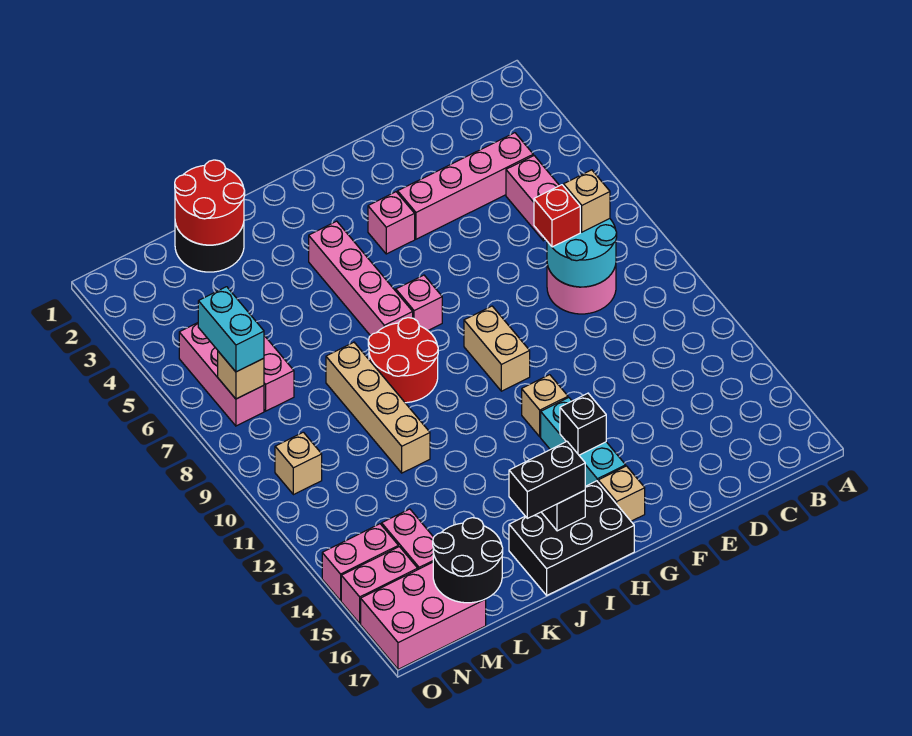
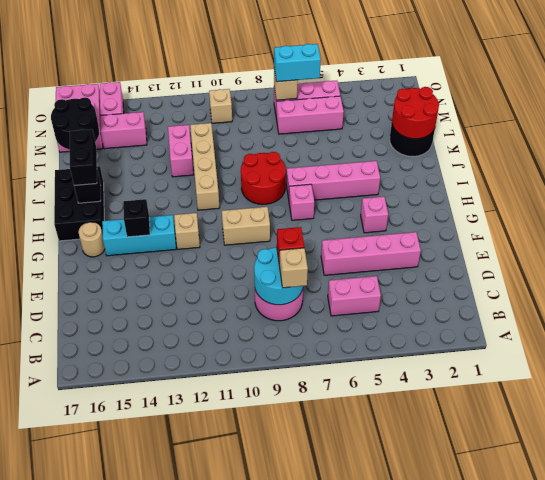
pink 1x4 brick [398,133,533,239] -> pink 1x4 brick turned to [321,232,421,275]
tan 1x1 brick [598,466,645,521] -> tan 1x1 round brick [78,222,105,257]
tan 1x4 brick [326,342,430,473] -> tan 1x4 brick turned to [190,123,220,210]
pink 1x2 brick [322,524,398,601] -> pink 1x2 brick moved to [168,125,194,177]

